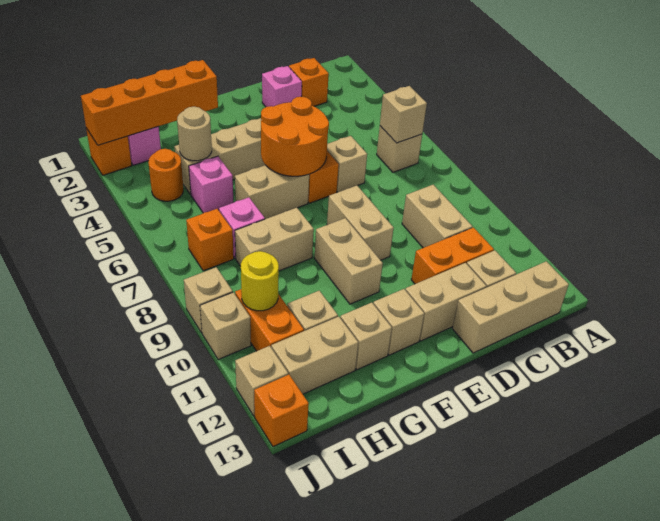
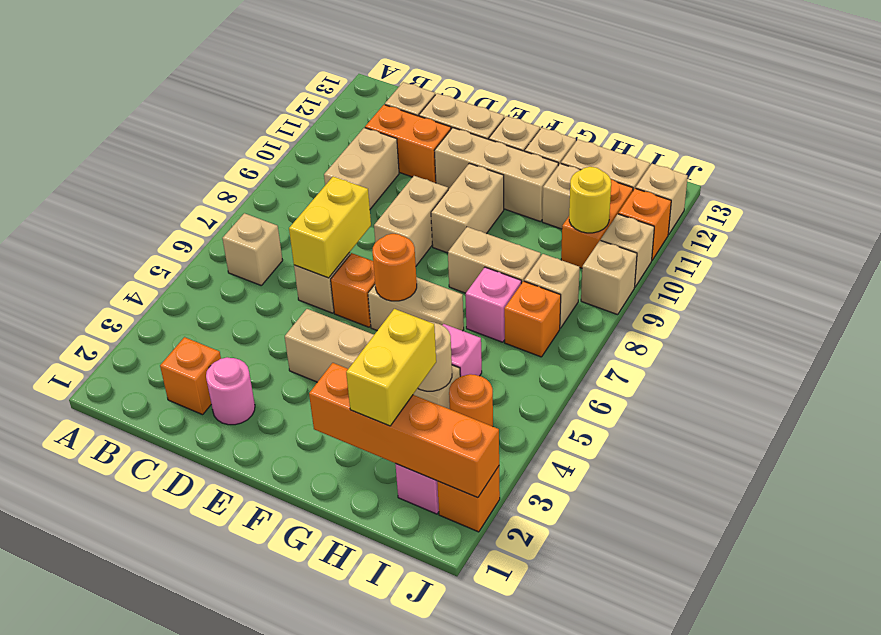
tan 1x1 brick [380,86,427,143] -> tan 1x1 brick moved to [524,254,580,328]
tan 1x3 brick [452,261,569,353] -> tan 1x3 brick moved to [434,128,558,222]
pink 1x1 brick [262,66,302,107] -> pink 1x1 round brick [206,357,255,425]
none -> yellow 1x2 brick [289,176,371,278]
orange 2x2 round brick [261,97,329,176] -> orange 1x1 round brick [372,234,417,301]
none -> yellow 1x2 brick [346,309,436,426]
orange 1x1 brick [254,374,309,447] -> orange 1x1 brick moved to [618,188,671,260]

